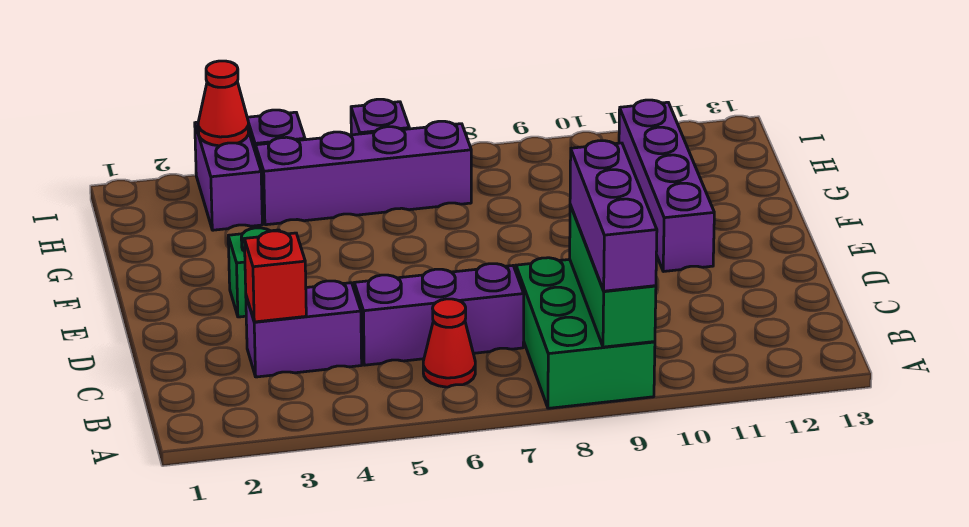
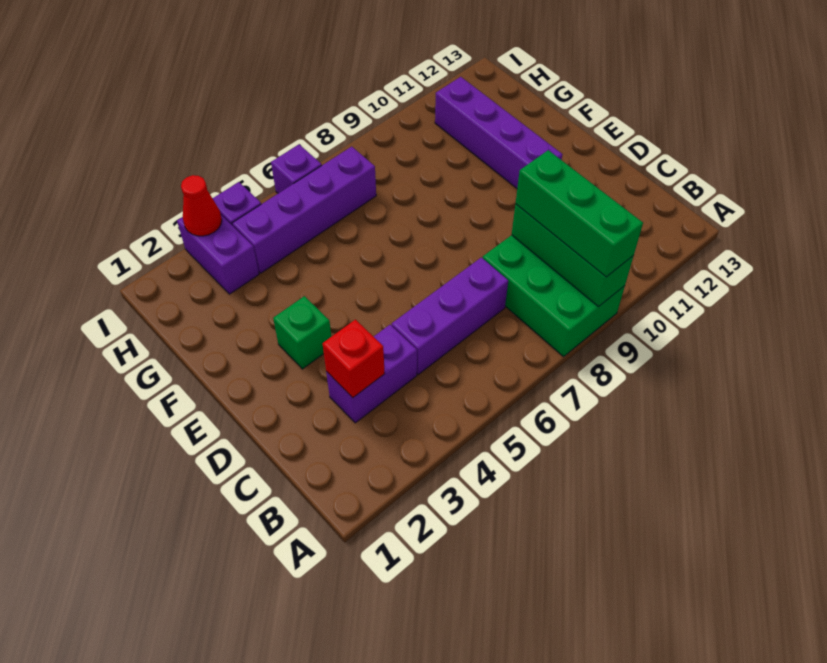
purple 1x3 brick [570,141,657,291] -> green 1x3 brick [515,150,643,277]
red 1x1 cone [423,299,475,387] -> none

